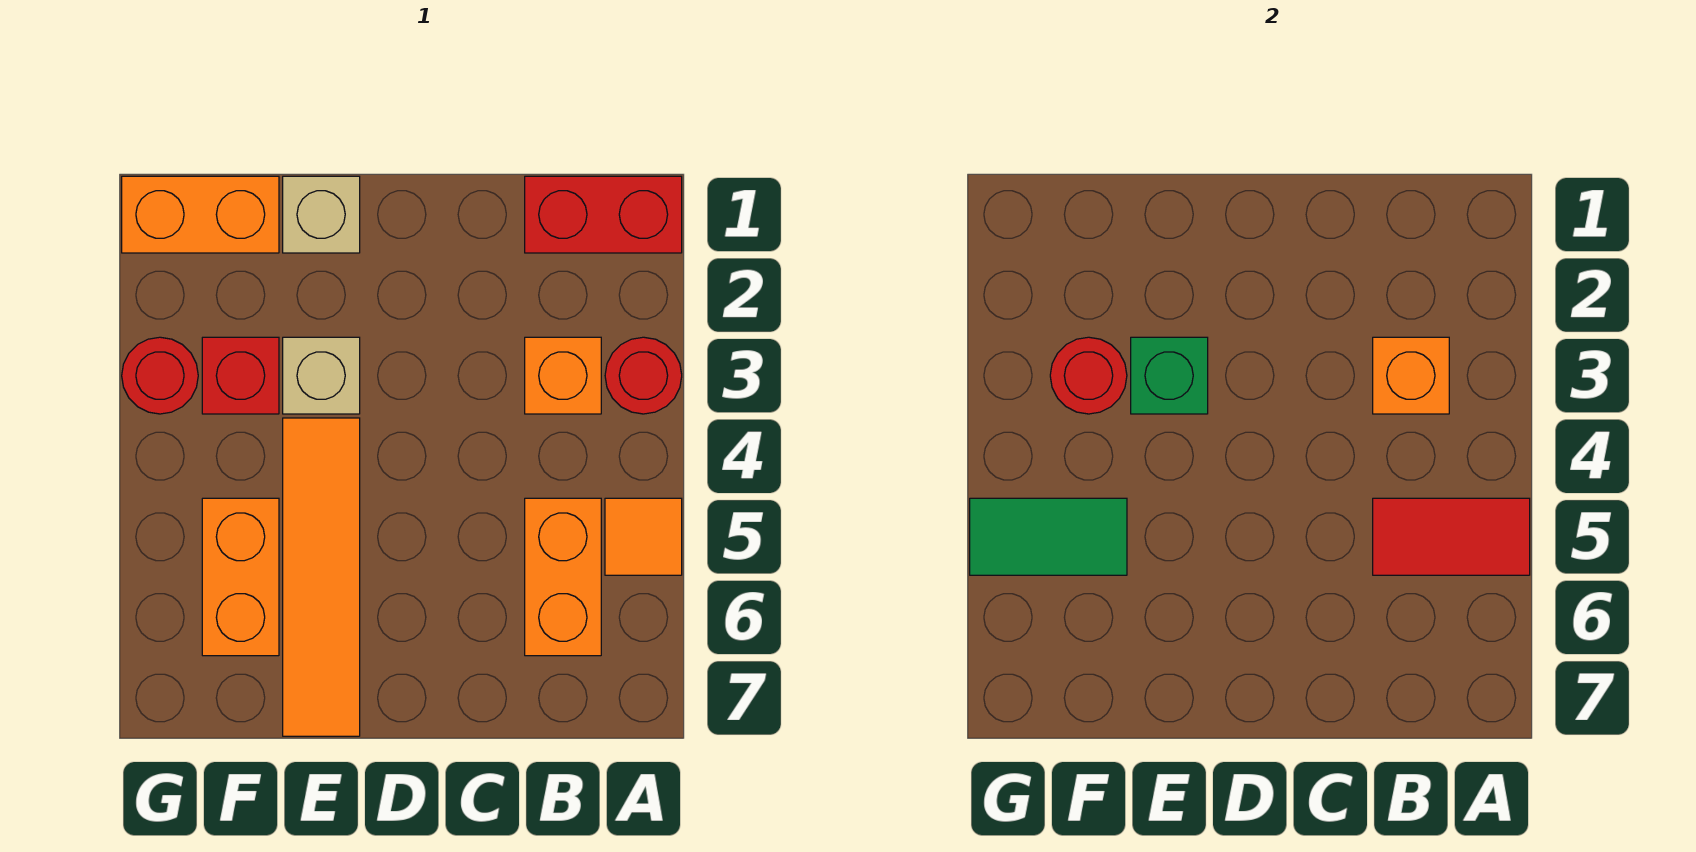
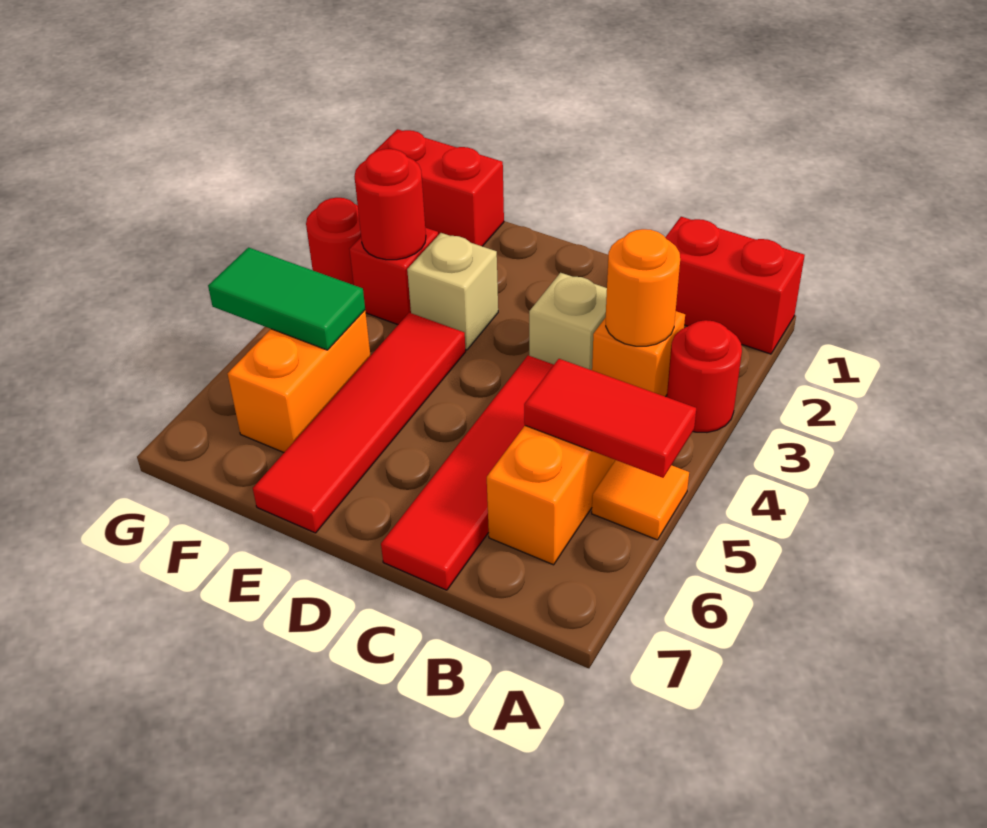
orange 1x1 brick [1373,337,1449,414] -> orange 1x1 round brick [606,229,680,346]
none -> red 1x4 tile [381,355,554,590]
tan 1x1 brick [283,176,360,253] -> tan 1x1 brick moved to [529,273,607,370]
green 1x1 brick [1131,337,1208,414] -> none
orange 1x4 tile [283,418,360,736] -> red 1x4 tile [253,313,466,533]
orange 1x2 brick [122,176,279,253] -> red 1x2 brick [374,129,504,246]

